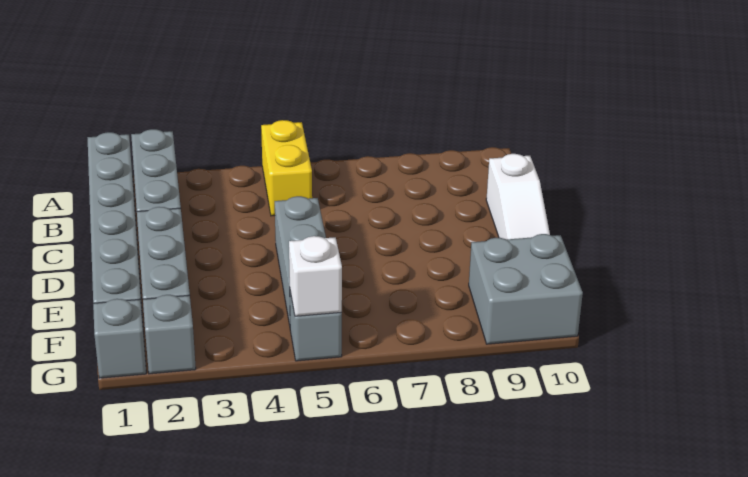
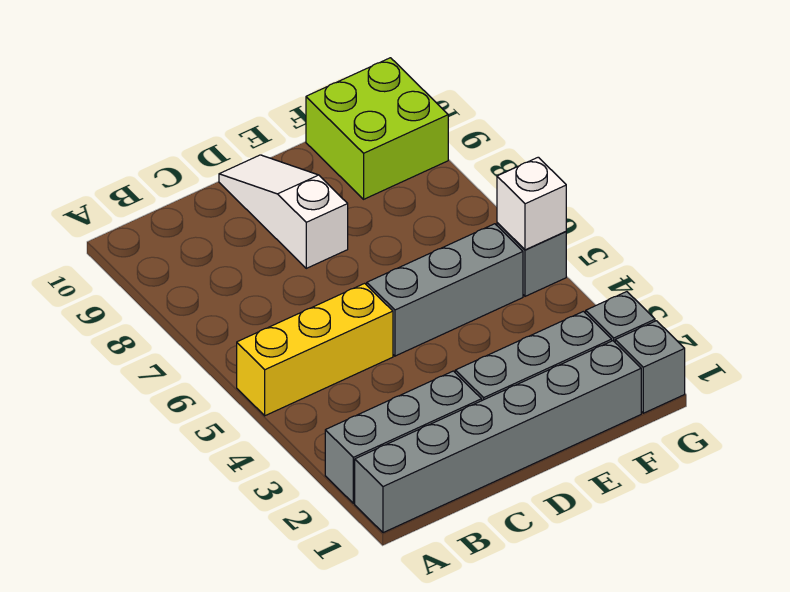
yellow 1x2 brick [261,120,312,216] -> yellow 1x3 brick [237,283,393,416]
white 1x3 slope [486,154,550,239] -> white 1x3 slope turned to [219,155,348,268]
grey 2x2 brick [469,234,583,344] -> lime 2x2 brick [306,58,448,199]

